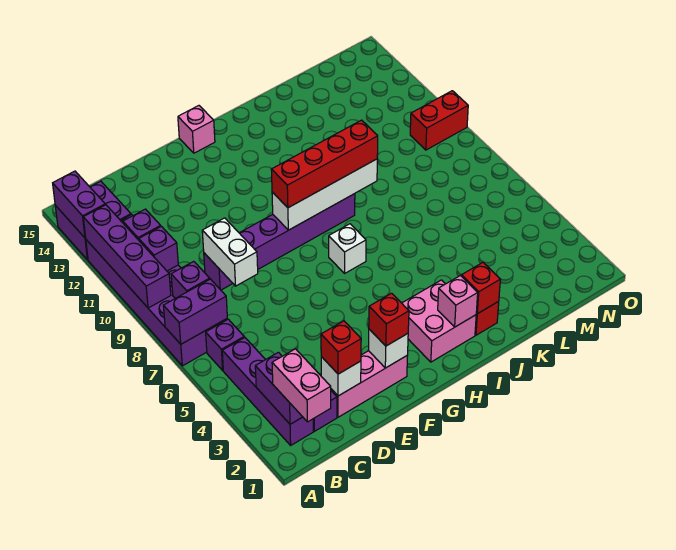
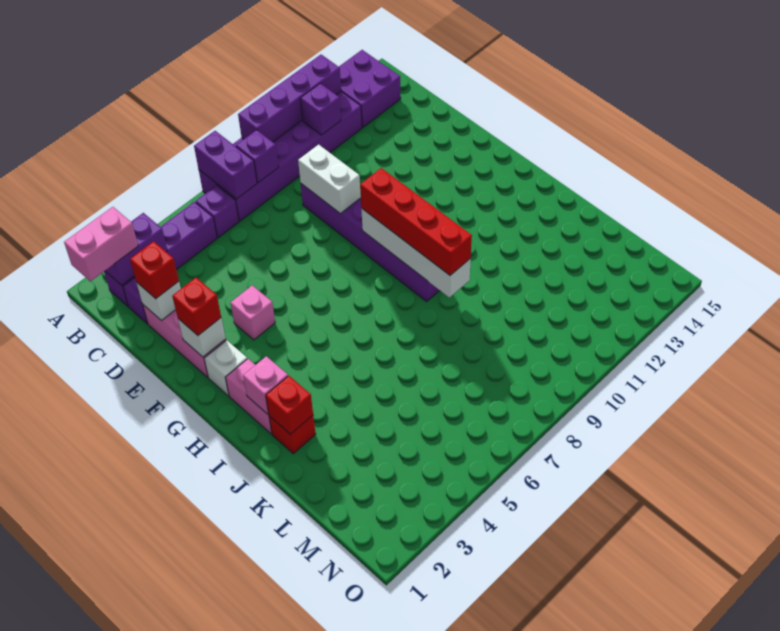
purple 1x2 brick [53,171,105,238] -> none
purple 1x1 brick [139,226,178,271] -> none
white 1x2 brick [202,218,258,286] -> white 1x2 brick turned to [298,145,361,213]
pink 1x1 brick [178,106,215,153] -> pink 1x1 brick moved to [230,285,275,340]
pink 2x2 brick [402,280,476,362] -> pink 1x2 brick [225,359,272,434]
white 1x1 brick [329,224,366,273] -> white 1x1 brick moved to [204,340,247,396]
red 1x2 brick [410,91,468,150] -> none

